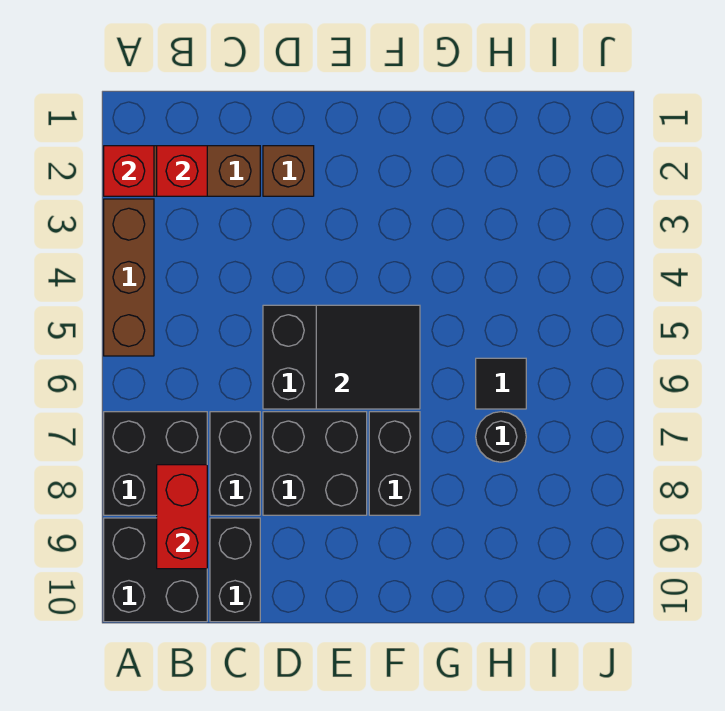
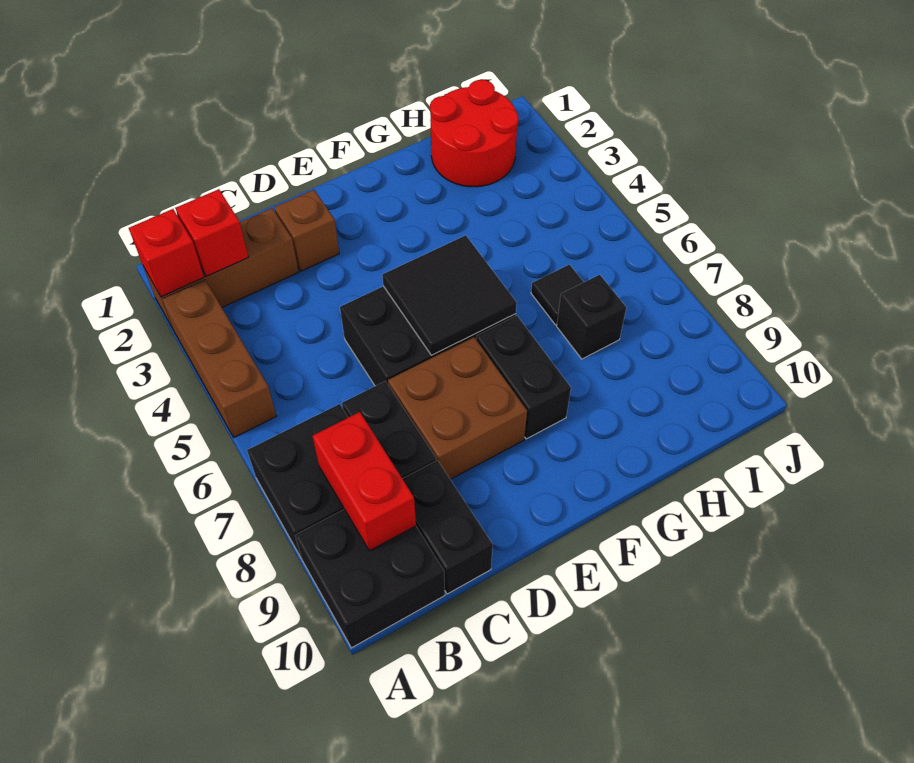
black 2x2 brick [263,412,367,515] -> brown 2x2 brick [388,337,527,479]
none -> red 2x2 round brick [430,80,518,187]
black 1x1 round brick [476,412,526,462] -> black 1x1 brick [557,275,626,359]

